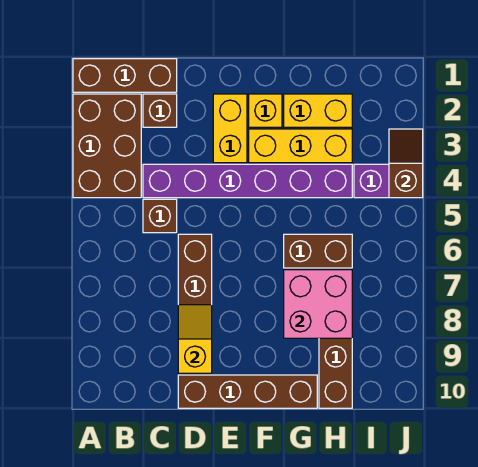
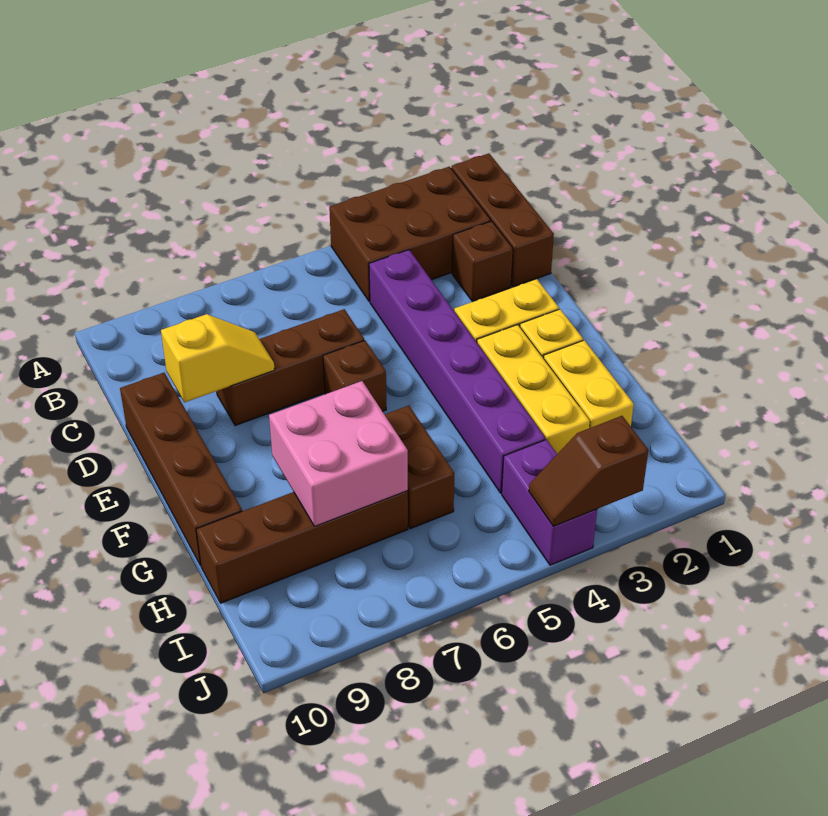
brown 1x1 brick [143,199,177,233] -> brown 1x1 brick moved to [323,340,386,411]
brown 1x2 slope [389,129,423,198] -> brown 1x2 slope turned to [529,416,648,526]

